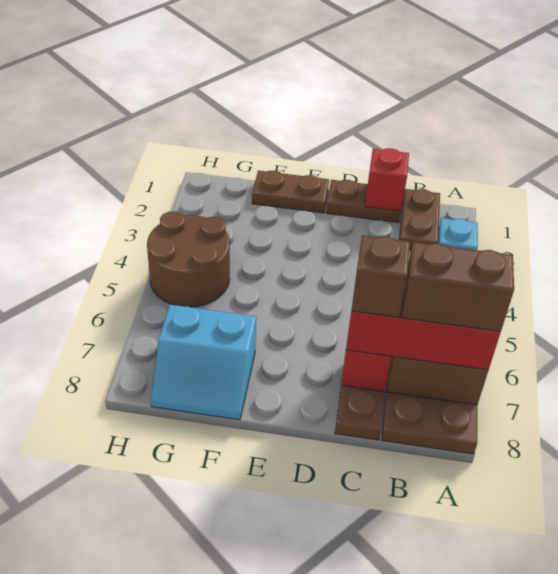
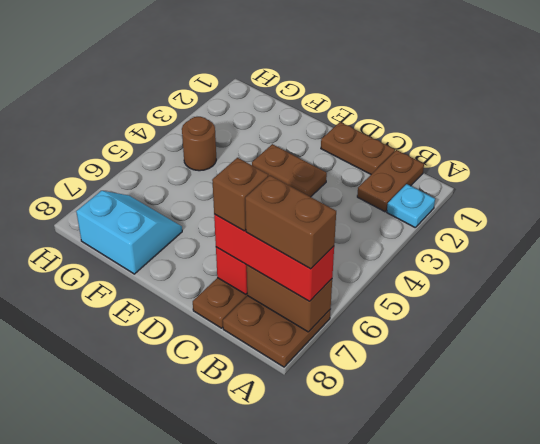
red 1x1 brick [365,148,409,211] -> none
brown 1x2 plate [252,170,329,213] -> brown 1x2 plate moved to [252,144,327,197]
cyan 2x2 slope [151,305,256,420] -> cyan 2x2 slope turned to [76,191,182,274]
brown 2x2 round brick [147,211,230,307] -> brown 1x1 round brick [182,117,216,171]

